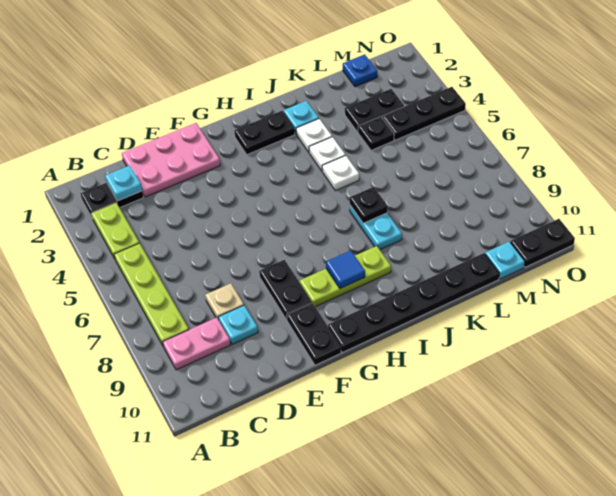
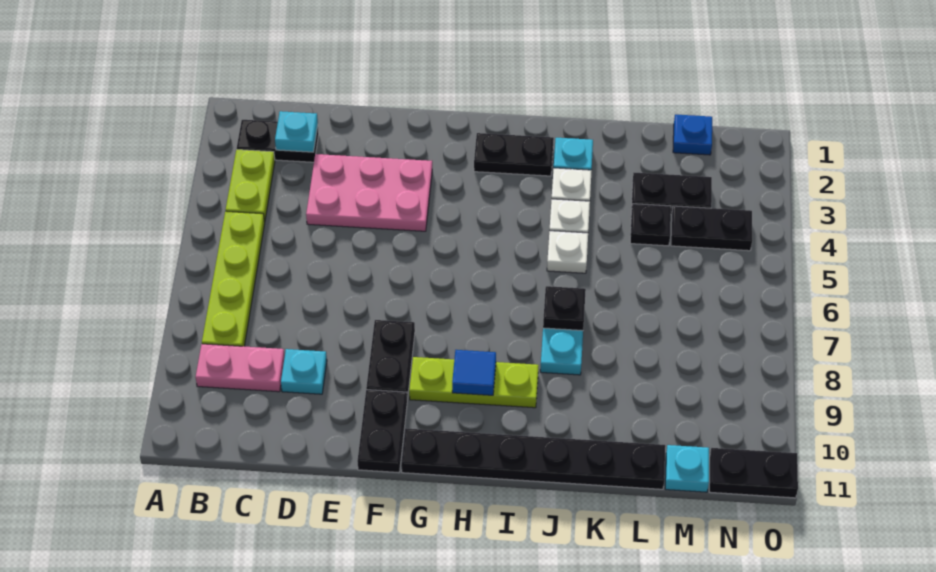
pink 2x3 plate [122,123,220,197] -> pink 2x3 plate moved to [306,154,432,231]
tan 1x1 plate [205,283,244,320] -> none
black 1x3 plate [382,87,466,140] -> black 1x2 plate [671,206,752,251]

